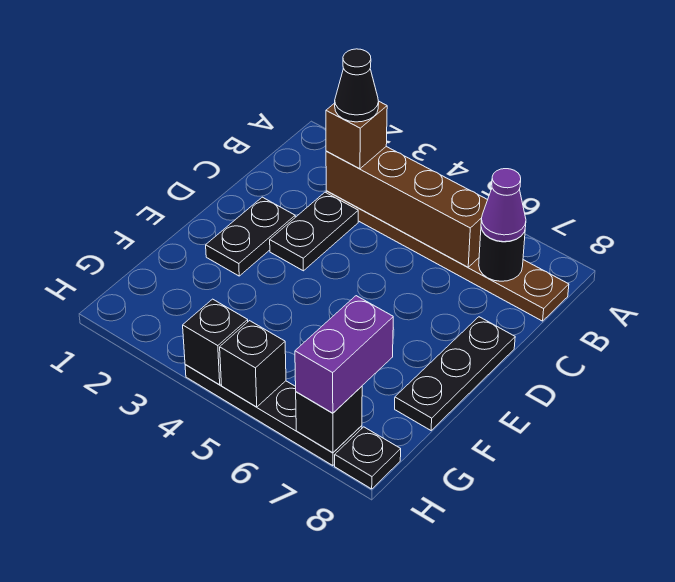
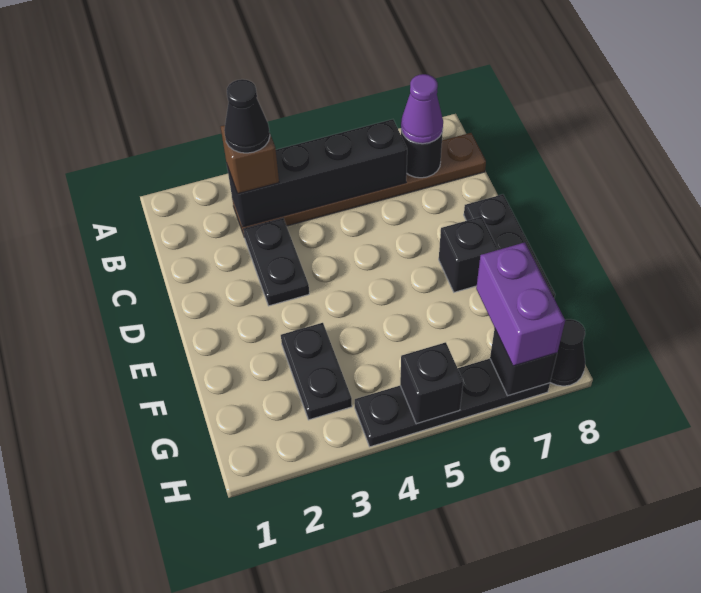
brown 1x4 brick [326,147,487,267] -> black 1x4 brick [227,119,407,227]
black 1x2 plate [206,197,295,276] -> black 1x2 plate moved to [281,323,352,420]
black 1x1 brick [183,299,248,385] -> black 1x1 brick moved to [439,217,498,292]
black 1x1 plate [335,427,401,489] -> black 1x1 cone [550,319,585,386]

